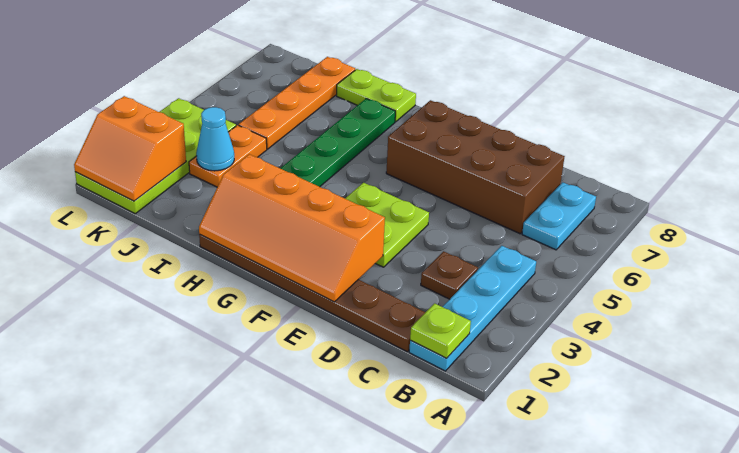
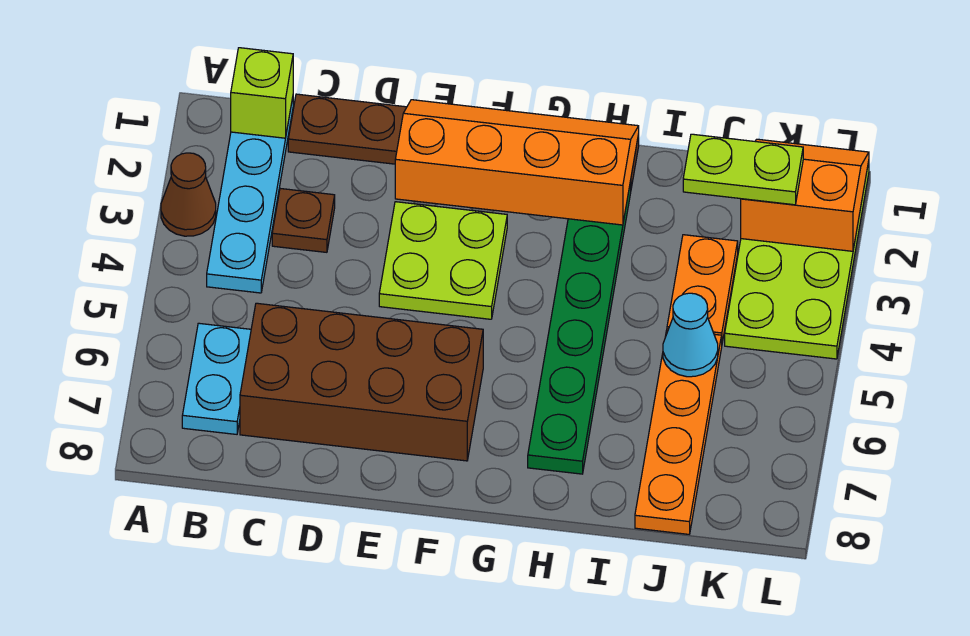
none -> brown 1x1 cone [161,153,216,236]
lime 1x1 plate [410,303,471,358] -> lime 1x1 brick [231,48,293,138]
lime 1x2 plate [337,69,416,122] -> lime 1x2 plate moved to [683,134,803,205]
cyan 1x1 cone [196,107,234,171] -> cyan 1x1 cone moved to [663,293,718,377]

